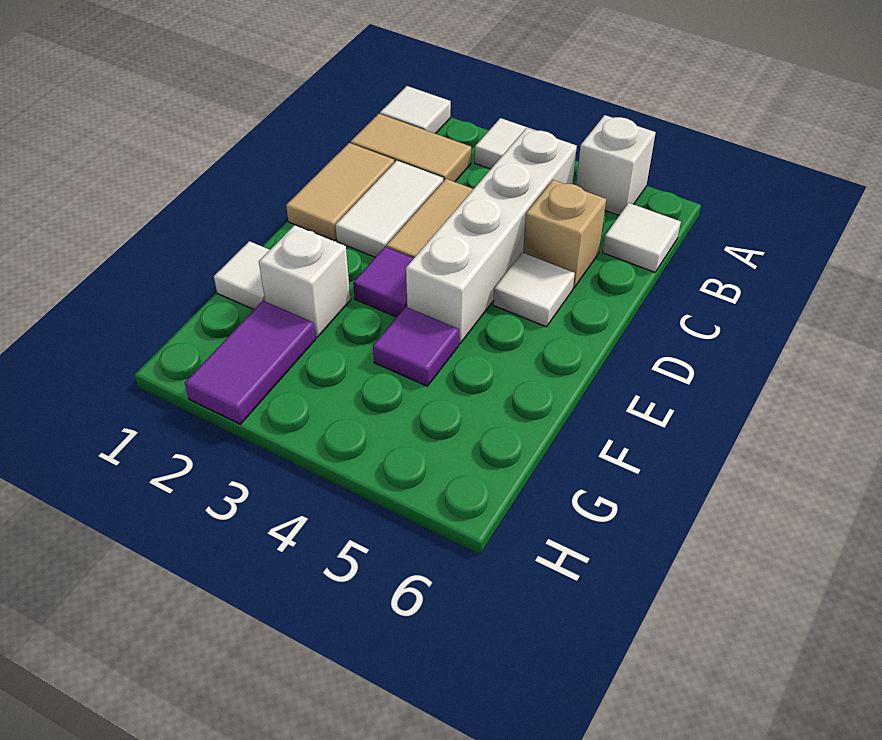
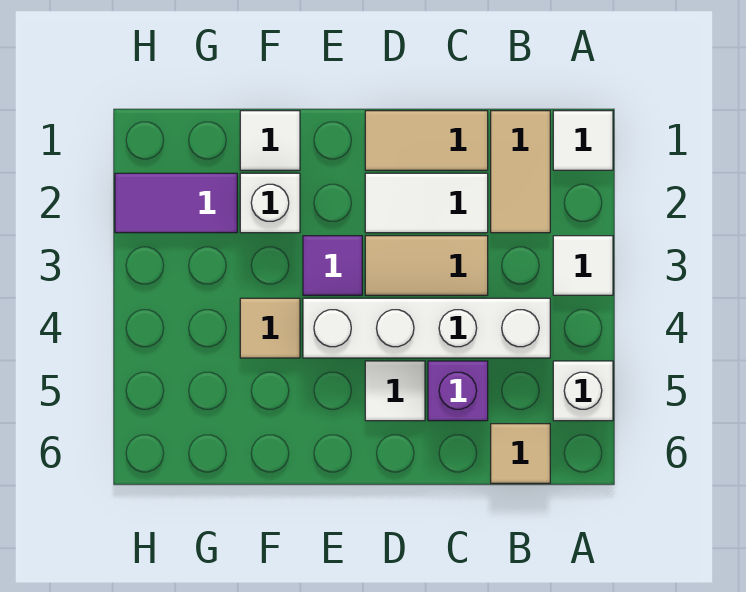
white 1x1 tile [603,203,681,272] -> tan 1x1 tile [491,424,550,483]
tan 1x1 brick [523,180,606,288] -> purple 1x1 brick [428,361,488,421]
purple 1x1 tile [373,307,459,386] -> tan 1x1 tile [240,298,300,358]

